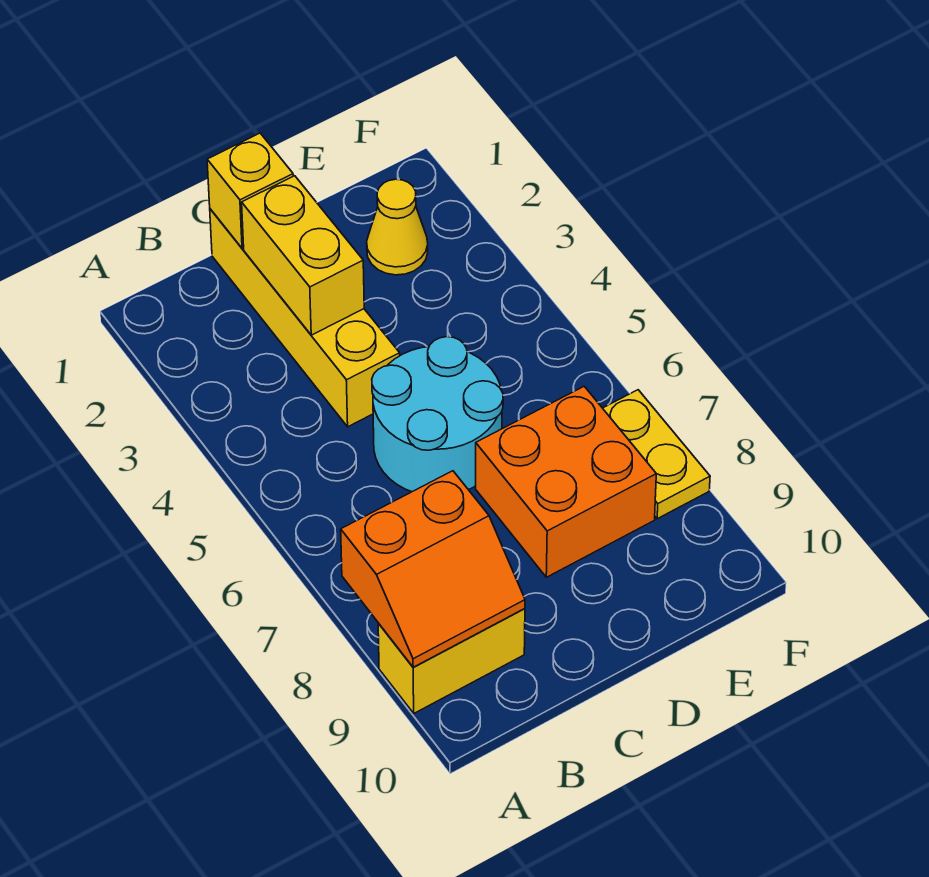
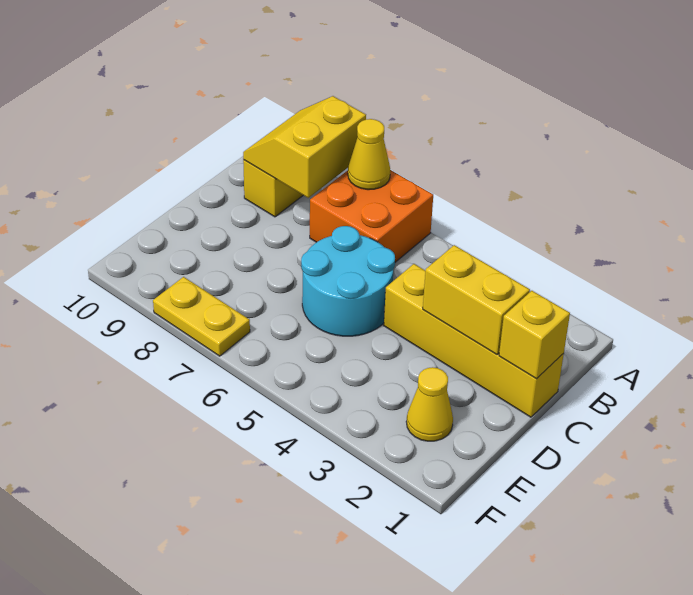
none -> yellow 1x1 cone [348,119,390,190]
orange 2x2 slope [341,471,525,667] -> yellow 2x2 slope [243,96,366,198]
orange 2x2 brick [476,386,656,577] -> orange 2x2 brick moved to [310,170,433,262]

